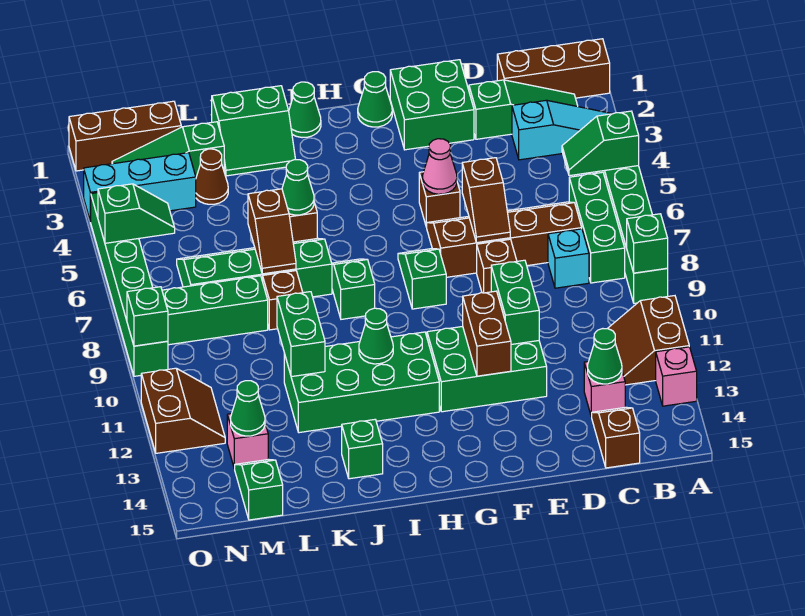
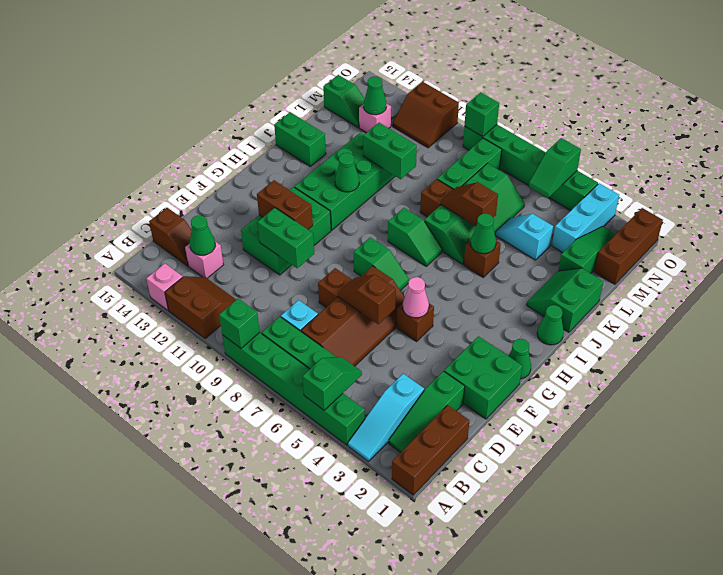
green 1x1 brick [342,420,383,479] -> green 1x2 brick [274,112,326,166]
brown 1x1 cone [196,149,228,204] -> none
none -> cyan 1x2 slope [496,214,553,260]

